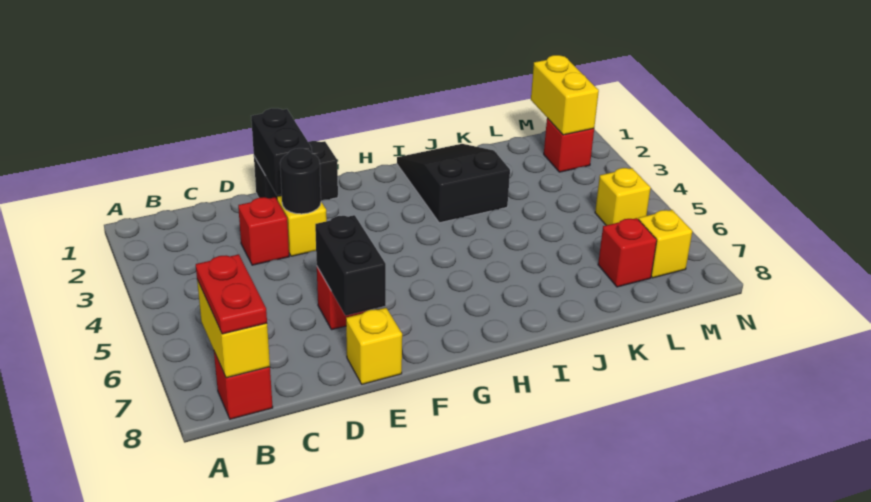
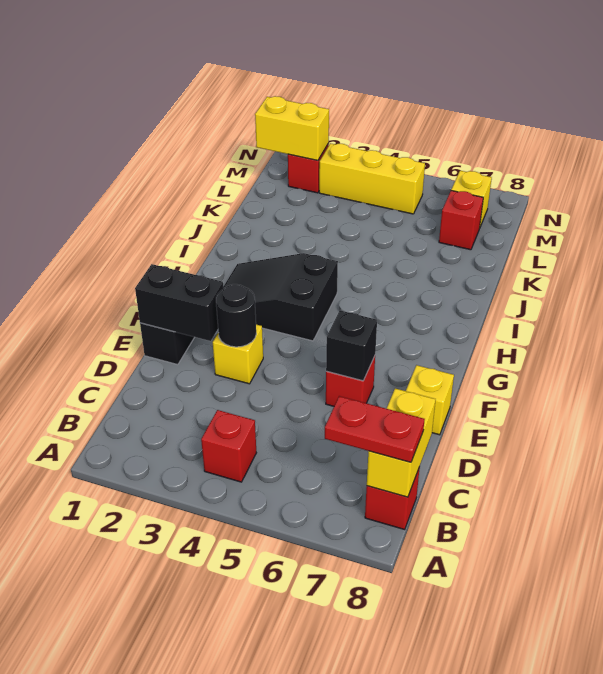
yellow 1x2 brick [197,280,270,378] -> yellow 1x2 brick turned to [367,388,436,497]
red 1x1 brick [238,197,289,265] -> red 1x1 brick moved to [201,410,256,482]
black 1x2 brick [315,215,386,316] -> black 1x1 brick [326,311,377,381]
black 2x3 slope [397,144,510,223] -> black 2x3 slope moved to [223,253,338,341]
yellow 1x1 brick [595,168,651,225] -> yellow 1x3 brick [319,143,425,214]

